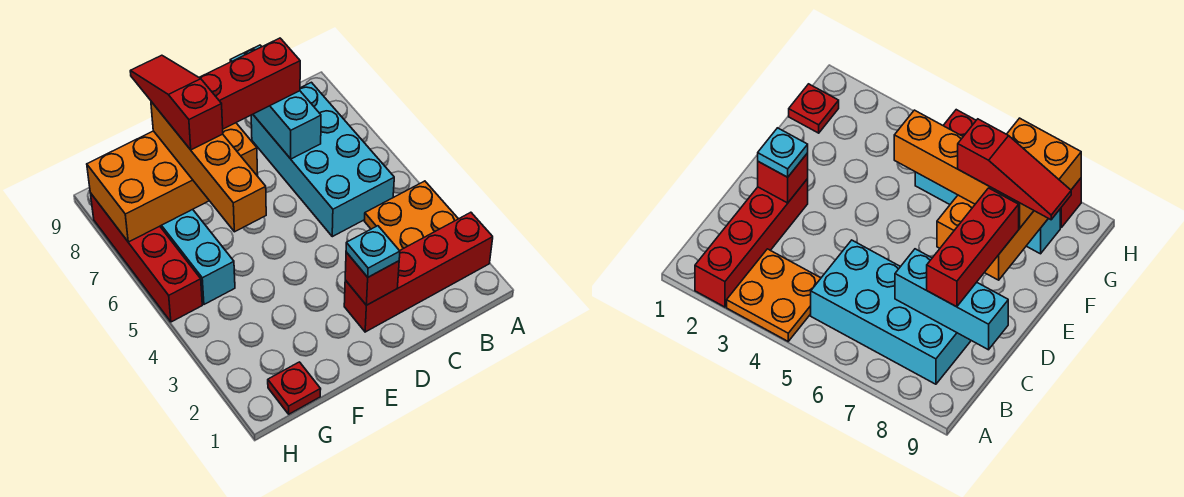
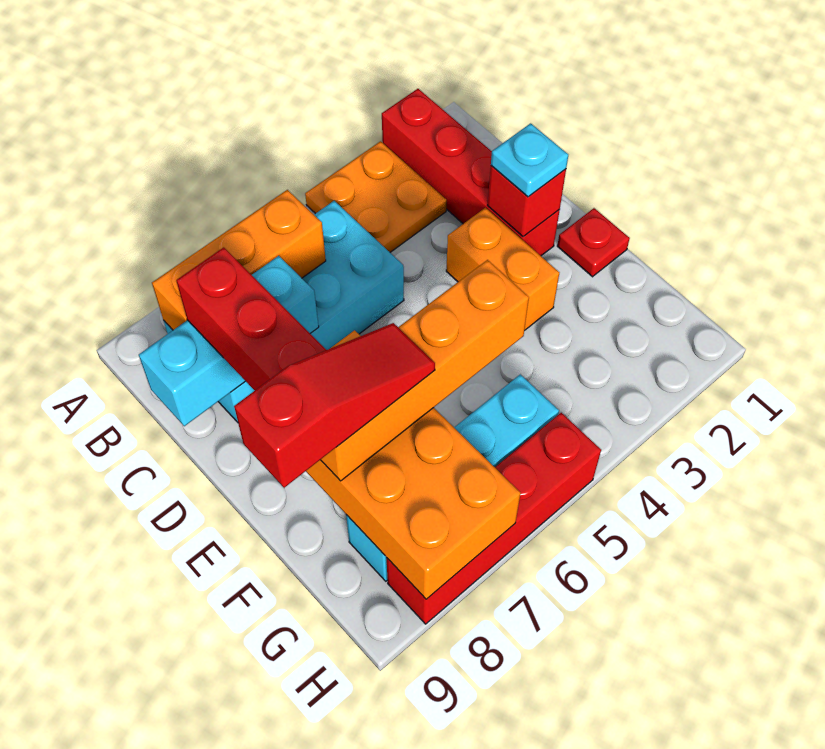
none -> orange 1x3 brick [152,190,326,330]
none -> orange 1x2 brick [446,208,559,331]
red 1x3 slope [130,55,223,150] -> red 1x3 slope turned to [234,323,435,488]
red 1x1 plate [268,362,321,414] -> red 1x1 plate moved to [557,208,630,277]

